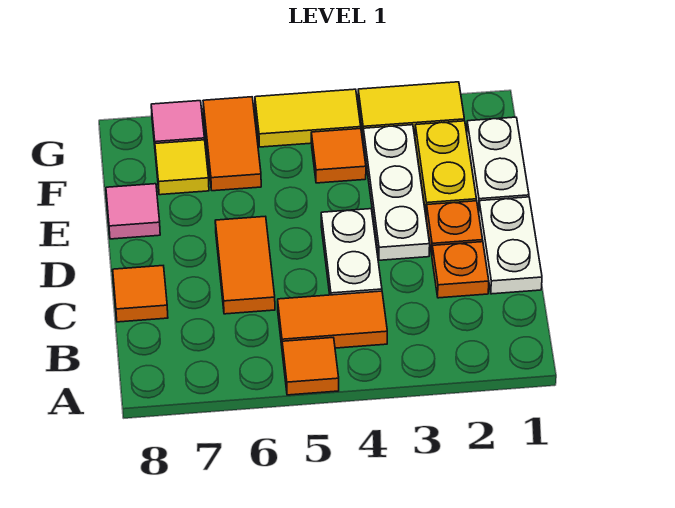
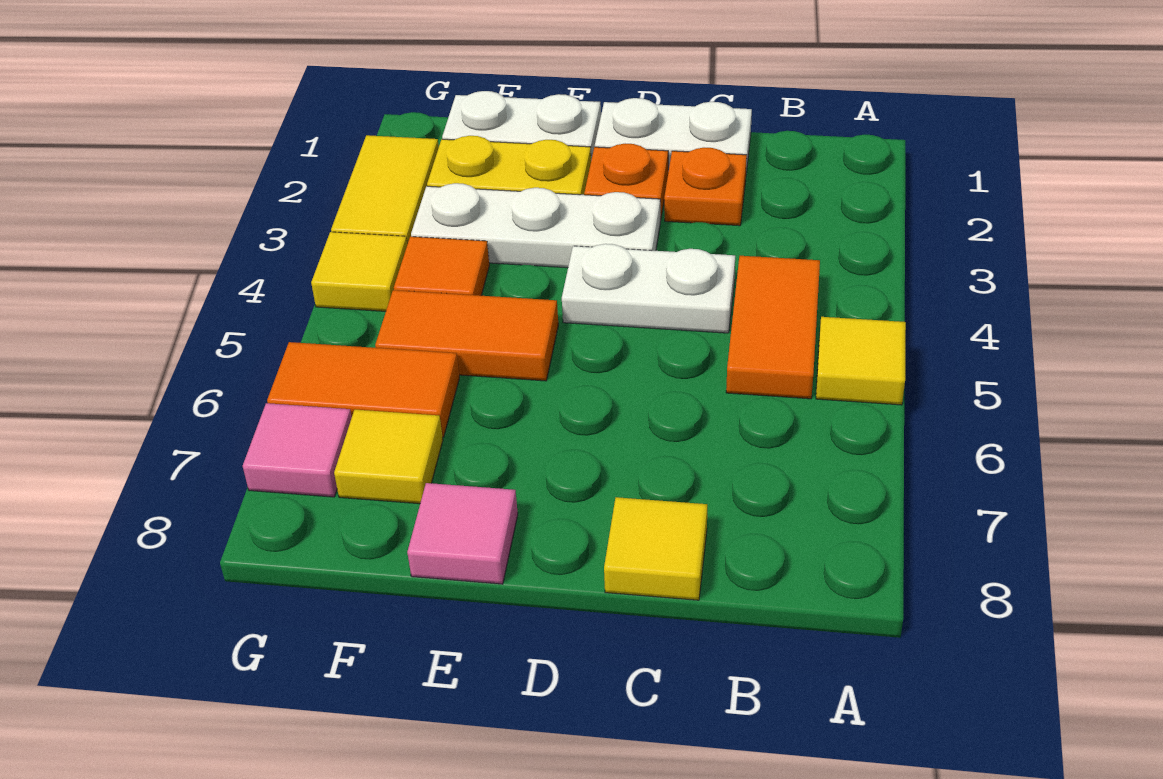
orange 1x1 tile [282,338,339,395] -> yellow 1x1 tile [816,317,906,405]
orange 1x2 tile [215,217,275,314] -> orange 1x2 tile moved to [375,290,558,381]
orange 1x1 tile [113,266,168,322] -> yellow 1x1 tile [604,497,707,600]
yellow 1x2 tile [255,89,361,147] -> yellow 1x1 tile [311,232,407,311]

